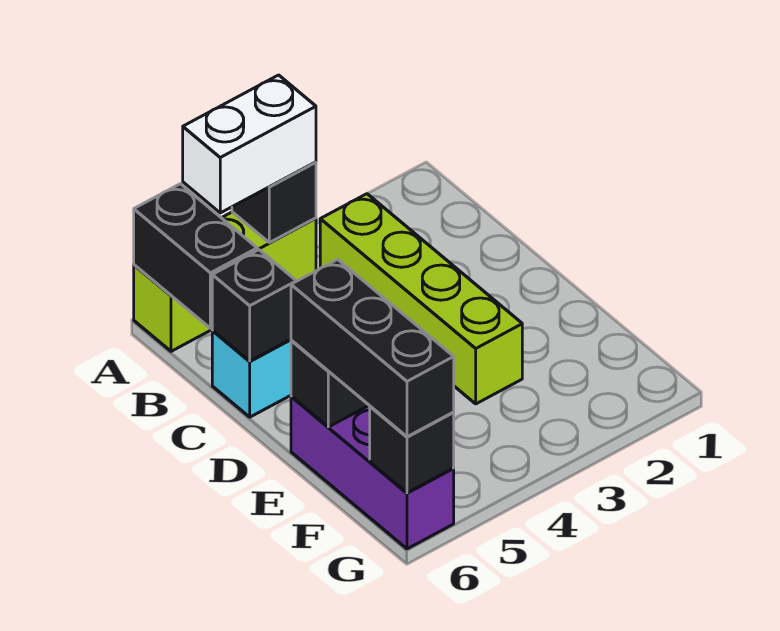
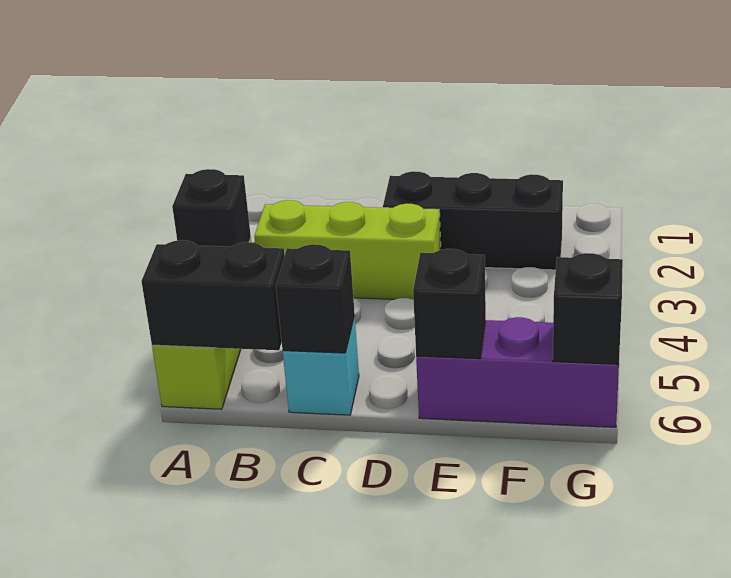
white 1x2 brick [183,75,316,213] -> none
lime 1x4 brick [320,194,522,404] -> lime 1x3 brick [254,200,441,299]
black 1x3 brick [291,259,454,437] -> black 1x3 brick moved to [383,171,563,270]

